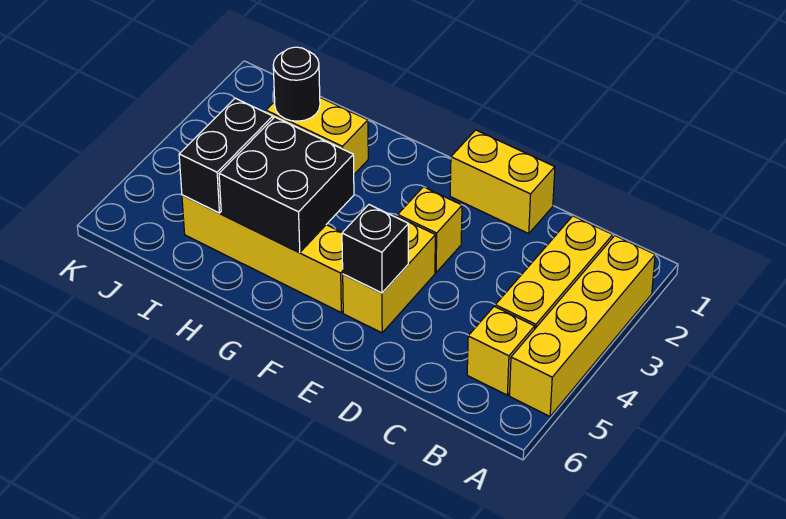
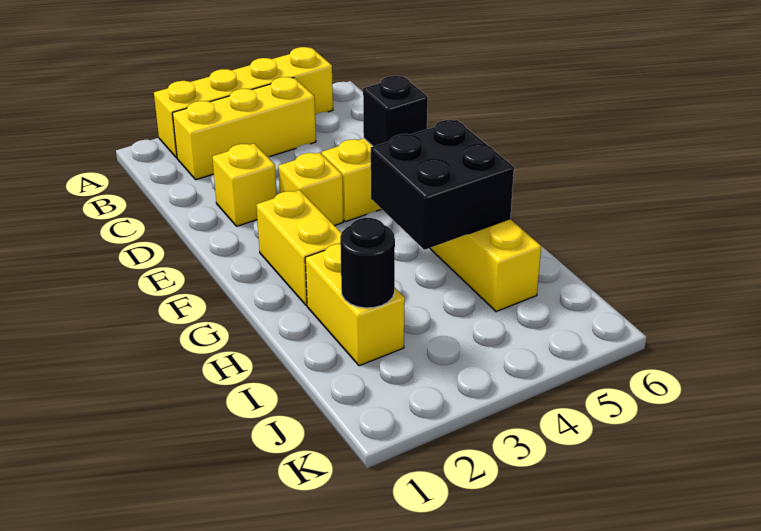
yellow 1x1 brick [467,306,535,395] -> yellow 1x1 brick moved to [212,143,277,226]
yellow 1x2 brick [450,130,555,233] -> yellow 1x2 brick moved to [256,190,342,306]
black 1x2 brick [179,98,273,213] -> none

